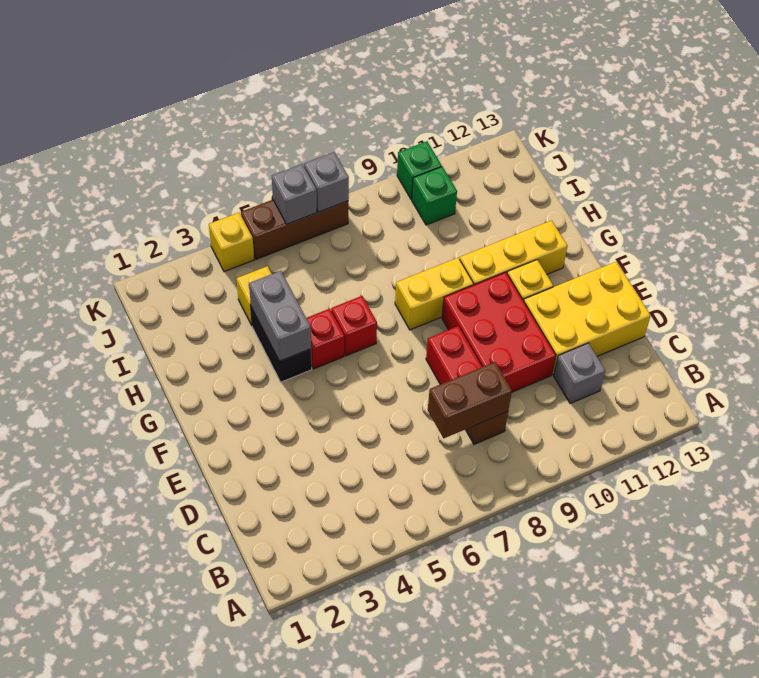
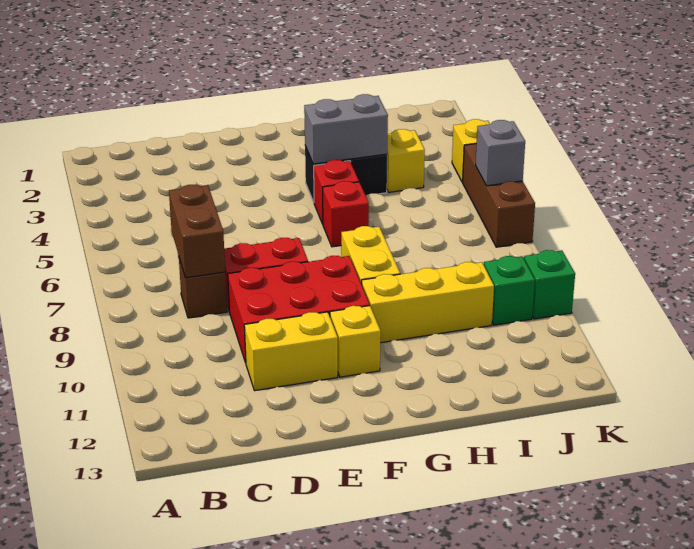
grey 1x1 brick [554,343,605,404] -> none
yellow 2x3 brick [524,262,651,375] -> yellow 1x2 brick [244,312,338,391]
yellow 1x3 brick [460,221,567,285] -> yellow 1x3 brick turned to [362,262,494,343]
grey 1x1 brick [304,152,349,212] -> none

